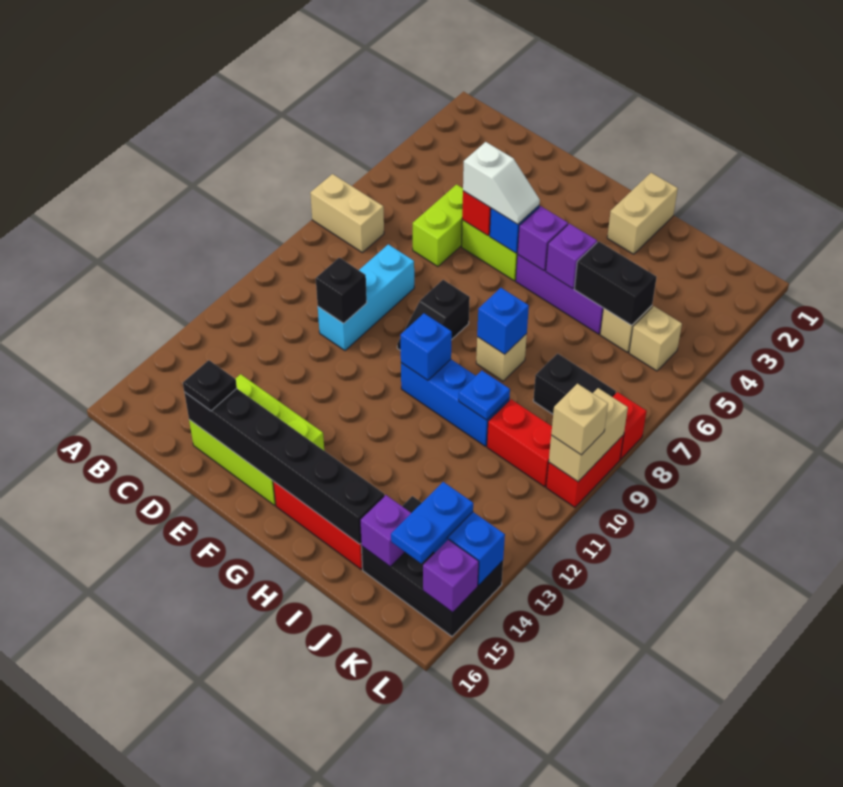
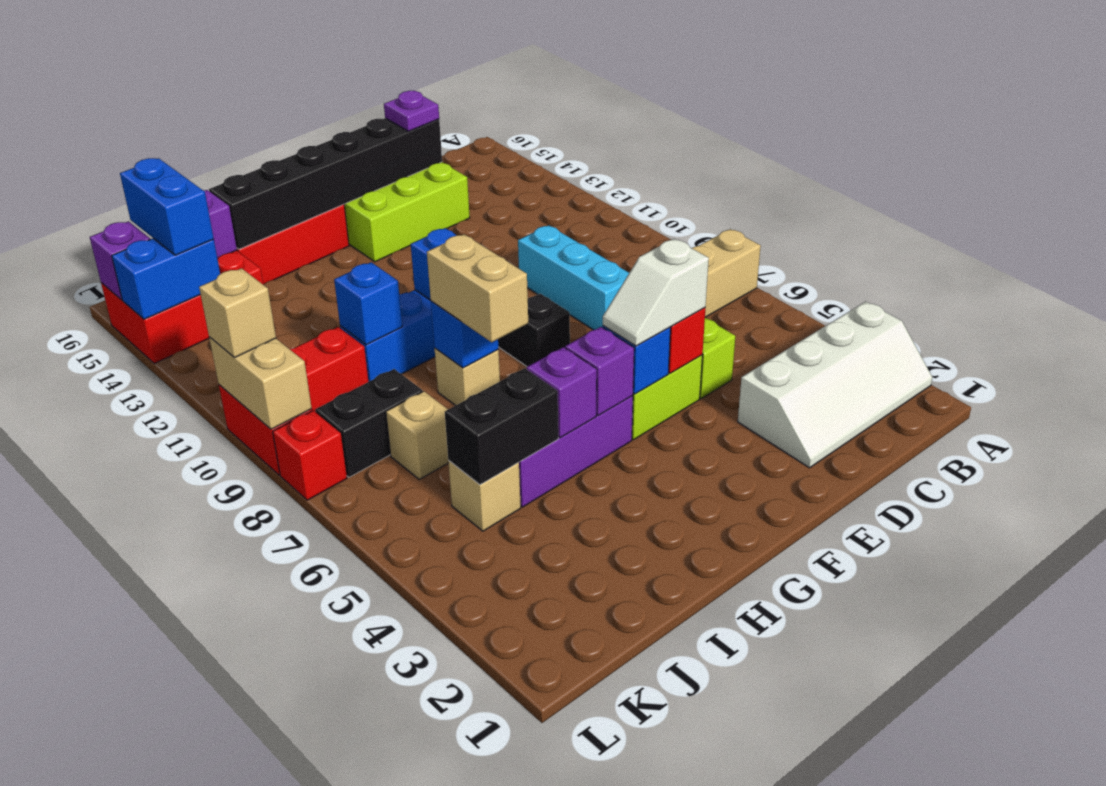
none -> white 2x4 slope [738,301,932,468]
black 1x1 brick [316,258,367,324] -> none
black 1x1 plate [183,360,237,411] -> purple 1x1 plate [384,91,439,131]
tan 1x2 brick [607,173,678,254] -> tan 1x2 brick moved to [427,234,528,342]
blue 1x1 plate [459,371,510,420] -> blue 1x1 brick [334,262,402,345]
black 2x3 brick [361,496,503,637] -> red 2x3 brick [101,250,263,364]
tan 1x1 brick [629,306,682,371] -> tan 1x1 brick moved to [386,391,449,480]
blue 1x2 plate [391,482,473,563] -> blue 1x2 brick [120,158,214,255]

